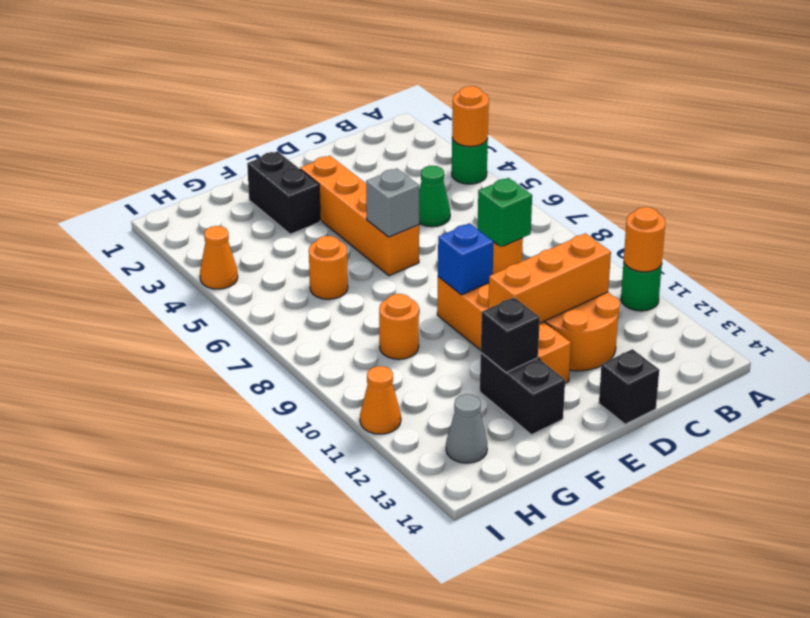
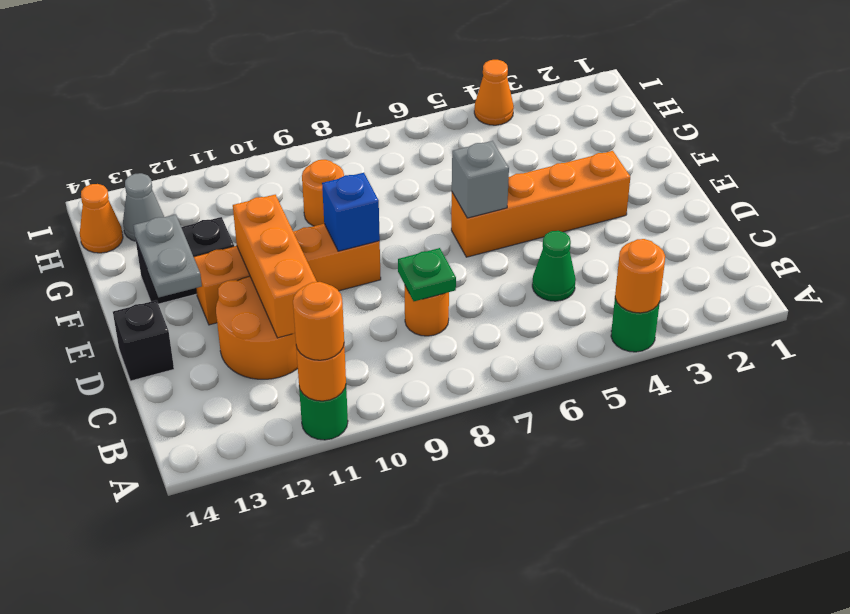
green 1x1 brick [477,178,532,247] -> green 1x1 plate [398,248,456,301]
none -> grey 1x2 plate [133,215,202,297]
black 1x2 brick [247,151,320,234] -> none
black 1x1 brick [481,297,540,372] -> none
orange 1x1 round brick [309,236,348,299] -> orange 1x1 round brick moved to [293,282,344,360]
orange 1x1 cone [360,366,401,434] -> orange 1x1 cone moved to [80,184,123,253]

